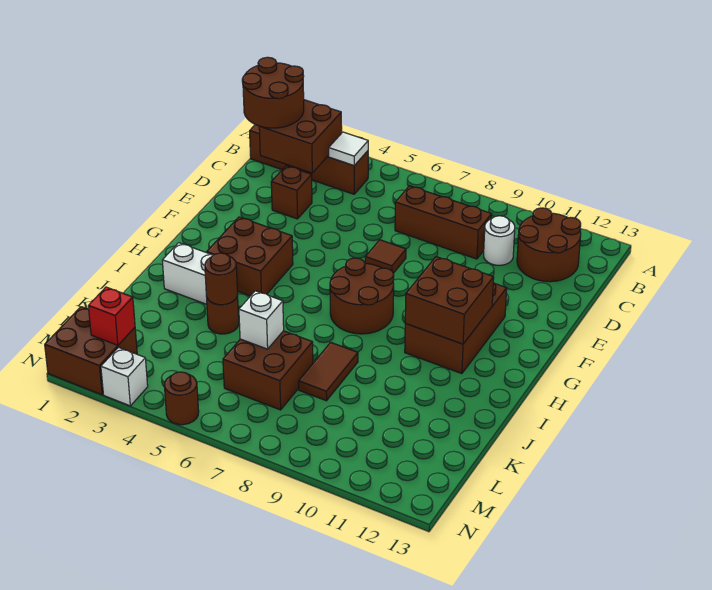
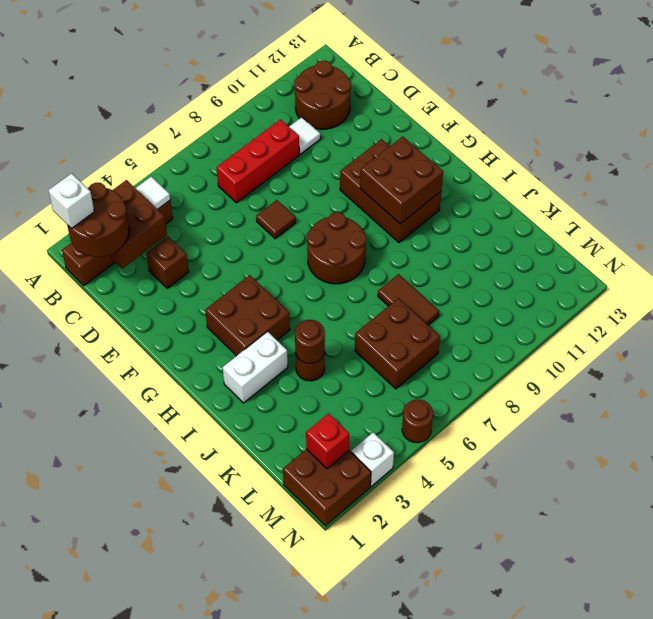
brown 1x3 brick [395,186,492,259] -> red 1x3 brick [217,119,299,203]
white 1x1 round brick [484,216,515,265] -> white 1x1 tile [289,117,320,154]
white 1x1 brick [239,291,284,349] -> white 1x1 brick moved to [49,173,94,229]

